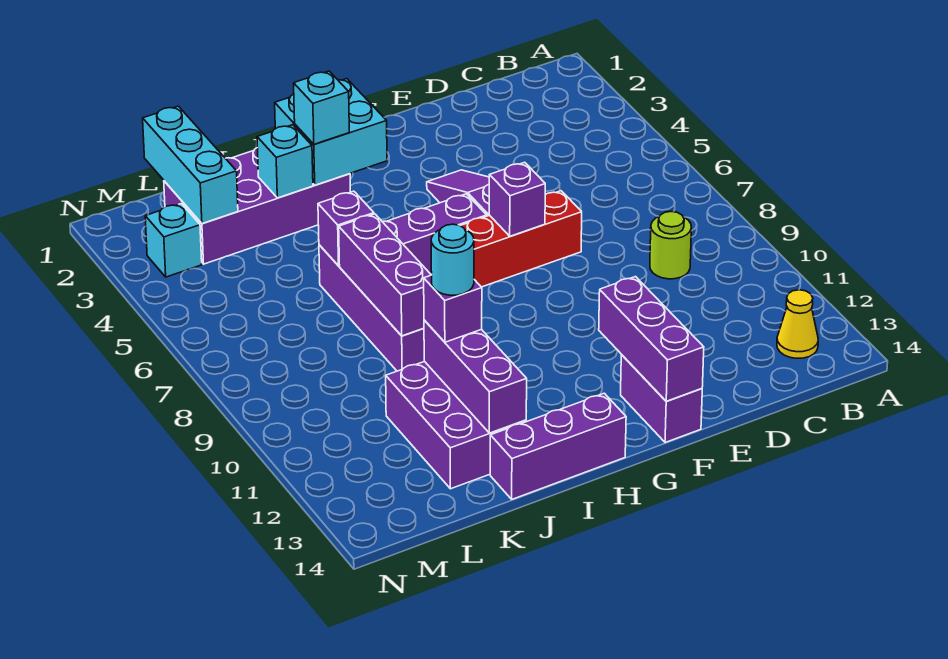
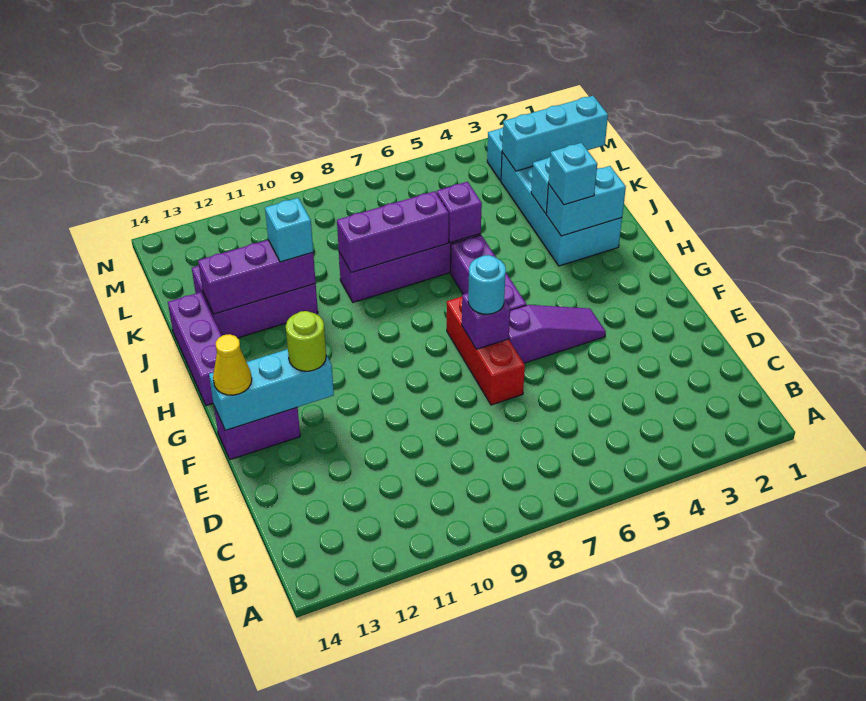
yellow 1x1 cone [777,290,818,358] -> yellow 1x1 cone moved to [213,334,252,395]
lime 1x1 round brick [650,211,691,279] -> lime 1x1 round brick moved to [286,311,326,371]
purple 1x3 brick [599,277,704,401] -> cyan 1x3 brick [209,349,334,430]
cyan 2x2 brick [275,79,387,185] -> cyan 1x2 brick [546,166,626,236]
purple 2x4 brick [164,148,350,264] -> cyan 2x4 brick [501,152,622,266]
purple 1x1 brick [424,275,482,342] -> cyan 1x1 brick [265,198,313,262]
cyan 1x1 round brick [431,224,474,295] -> cyan 1x1 round brick moved to [468,255,506,314]

